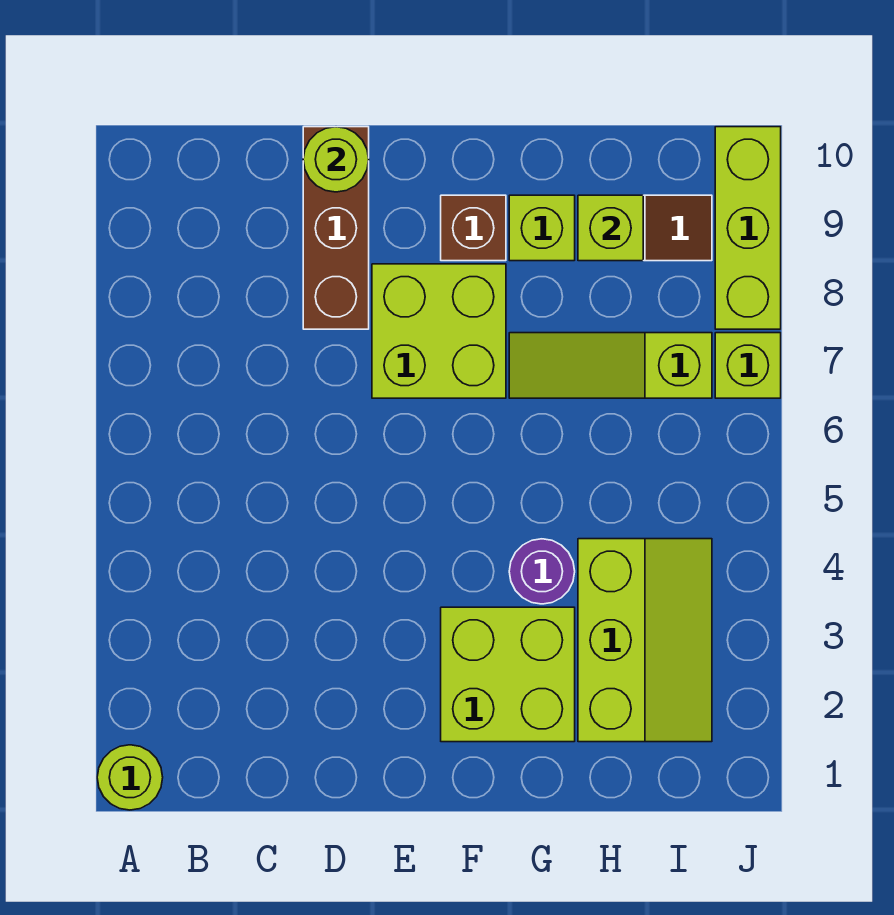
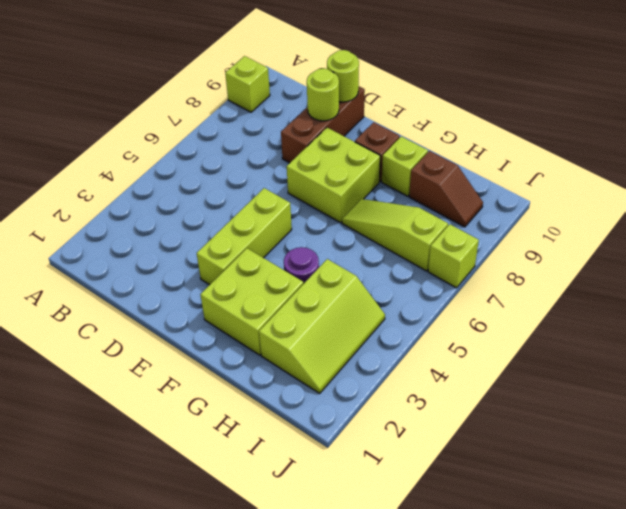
lime 1x1 round brick [97,745,163,810] -> lime 1x1 round brick moved to [307,68,339,121]
lime 1x1 brick [578,195,643,261] -> lime 1x1 brick moved to [225,56,270,112]
lime 1x3 brick [715,127,781,329] -> lime 1x3 brick moved to [197,188,292,285]

